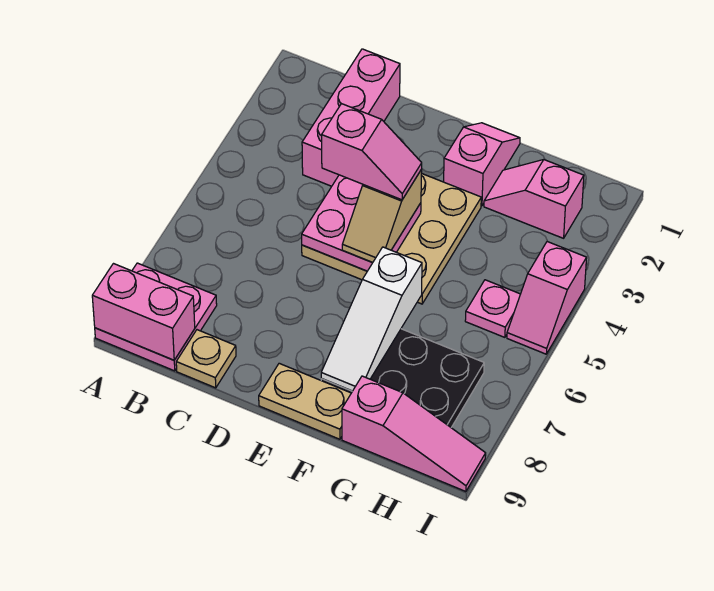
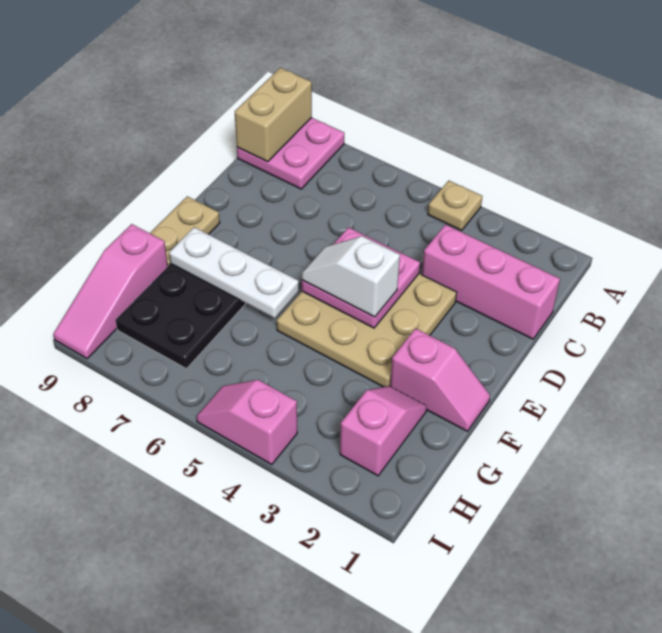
pink 1x2 brick [92,264,195,360] -> tan 1x2 brick [235,68,312,162]
tan 1x1 plate [176,330,236,388] -> tan 1x1 plate moved to [428,181,482,230]
pink 1x2 slope [322,104,422,200] -> none
tan 1x2 slope [342,169,422,263] -> white 1x2 slope [302,236,400,317]
white 1x3 slope [321,247,422,391] -> white 1x3 plate [169,227,299,318]
pink 1x1 plate [465,280,520,337] -> none

